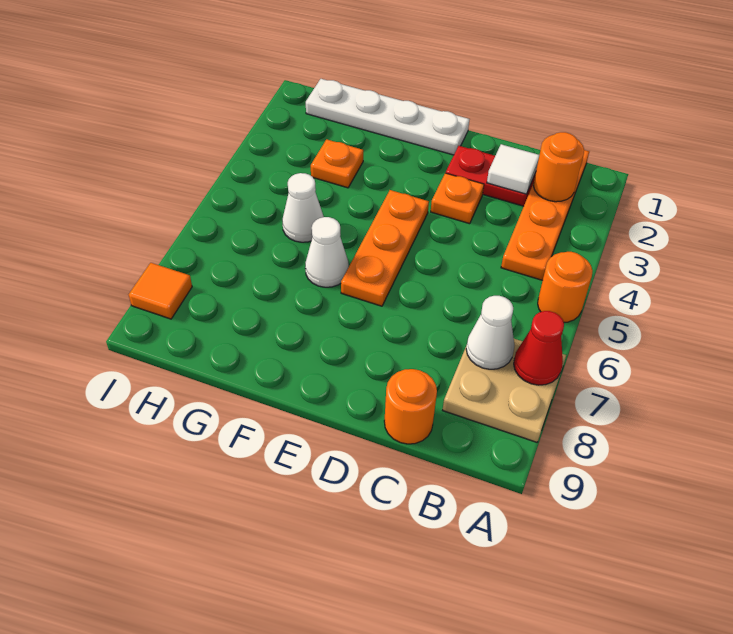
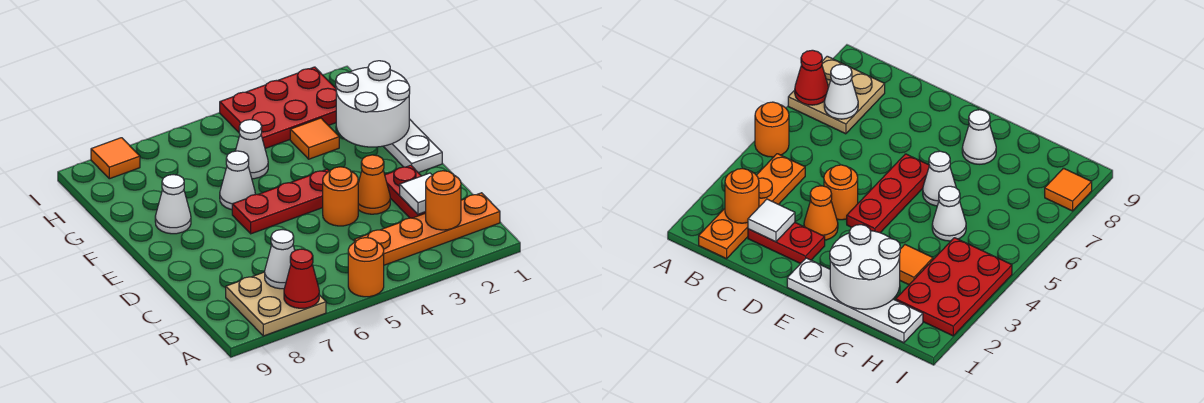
orange 1x1 round brick [384,369,437,444] -> orange 1x1 round brick moved to [323,167,358,226]
orange 1x1 plate [431,173,484,224] -> orange 1x1 cone [358,155,390,214]
orange 1x3 plate [341,190,429,306] -> red 1x3 plate [232,169,329,234]
none -> white 2x2 round brick [336,61,410,147]
none -> white 1x1 cone [155,175,191,234]
orange 1x1 plate [311,139,363,188] -> orange 1x1 tile [290,118,339,159]
none -> red 2x3 plate [220,67,336,149]

